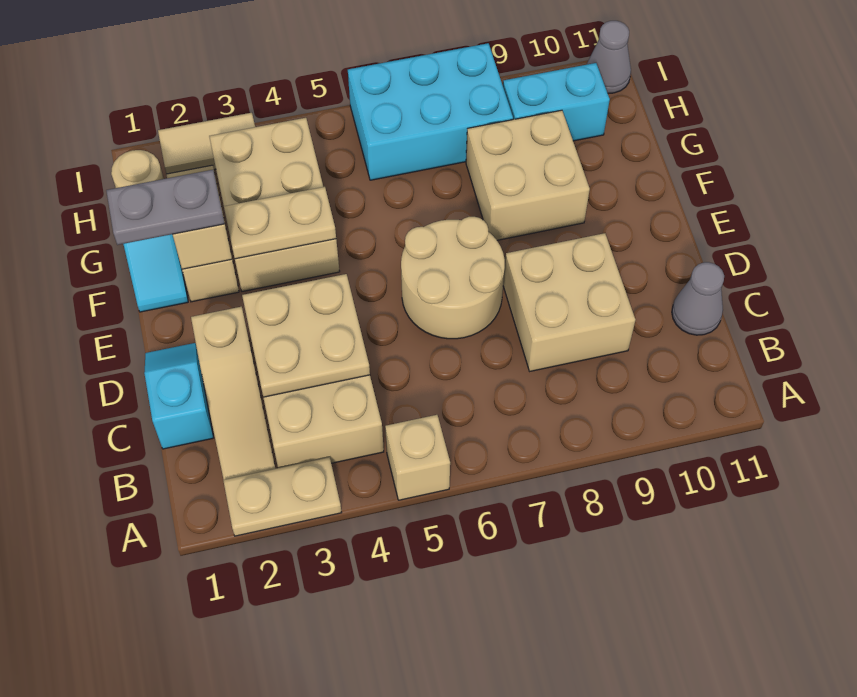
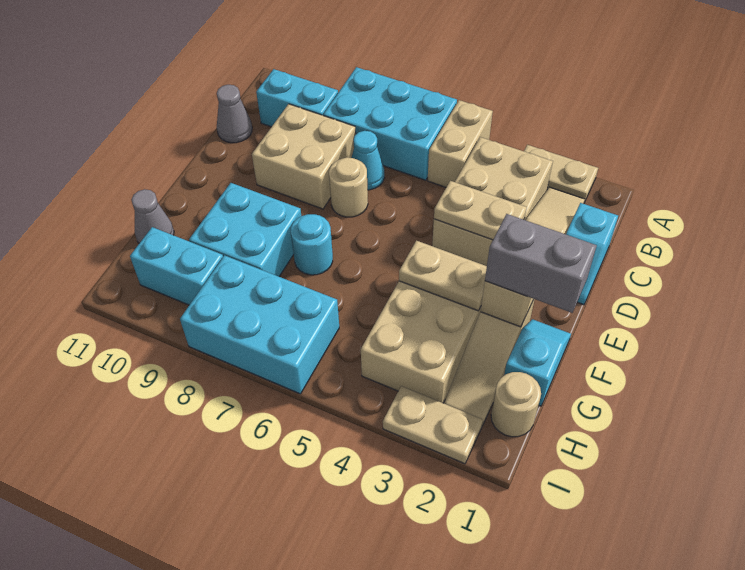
tan 1x1 brick [385,415,450,500] -> tan 1x2 brick [428,100,493,187]
none -> cyan 2x3 brick [323,67,457,180]
none -> cyan 1x2 brick [256,69,338,127]
tan 2x2 plate [242,274,370,397] -> tan 1x2 plate [434,181,527,240]
none -> cyan 1x1 cone [352,131,384,190]
tan 2x2 round brick [401,217,505,339] -> tan 1x1 round brick [329,157,368,217]
grey 1x2 plate [106,170,225,245] -> grey 1x2 brick [485,214,597,313]
none -> cyan 1x1 round brick [291,214,333,275]
tan 2x2 brick [466,110,590,240] -> cyan 2x2 brick [189,183,301,276]
tan 1x2 tile [158,113,255,174] -> tan 1x2 plate [383,386,483,464]
grey 1x1 cone [587,21,631,93] -> grey 1x1 cone moved to [131,189,174,243]

